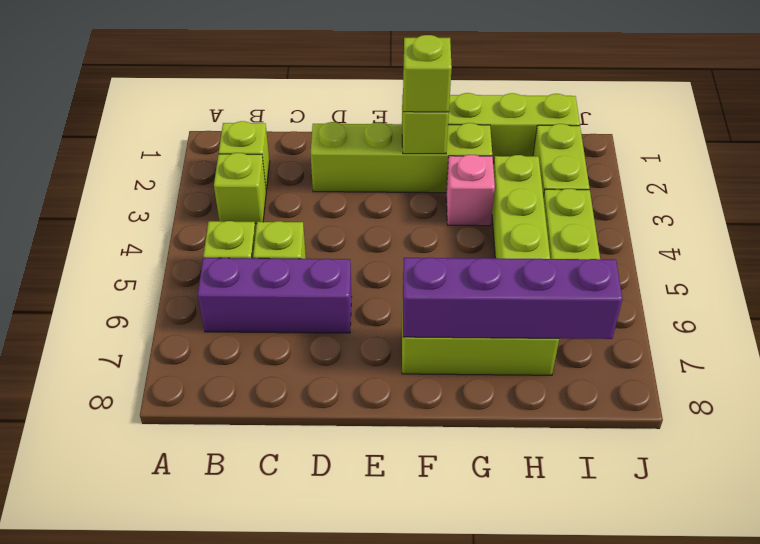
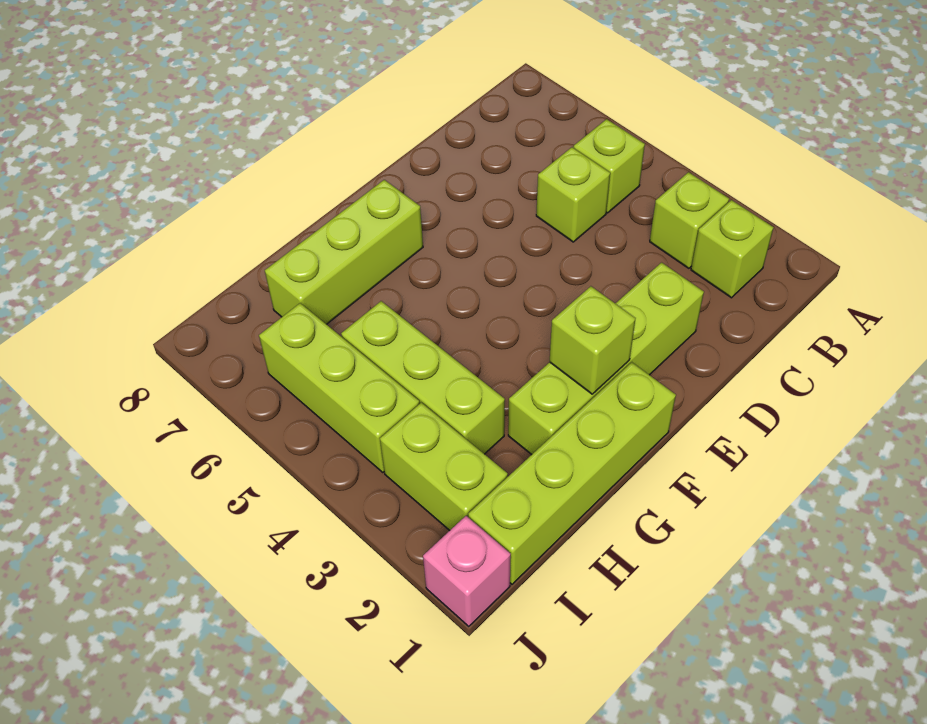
purple 1x3 brick [198,258,351,333] -> none
lime 1x1 brick [403,35,452,112] -> none
purple 1x4 brick [403,258,623,339] -> none
pink 1x1 brick [446,155,495,226] -> pink 1x1 brick moved to [423,516,511,626]

